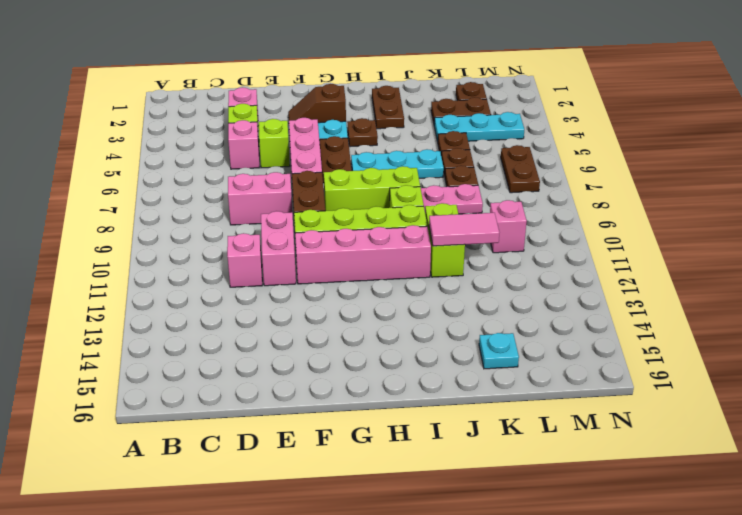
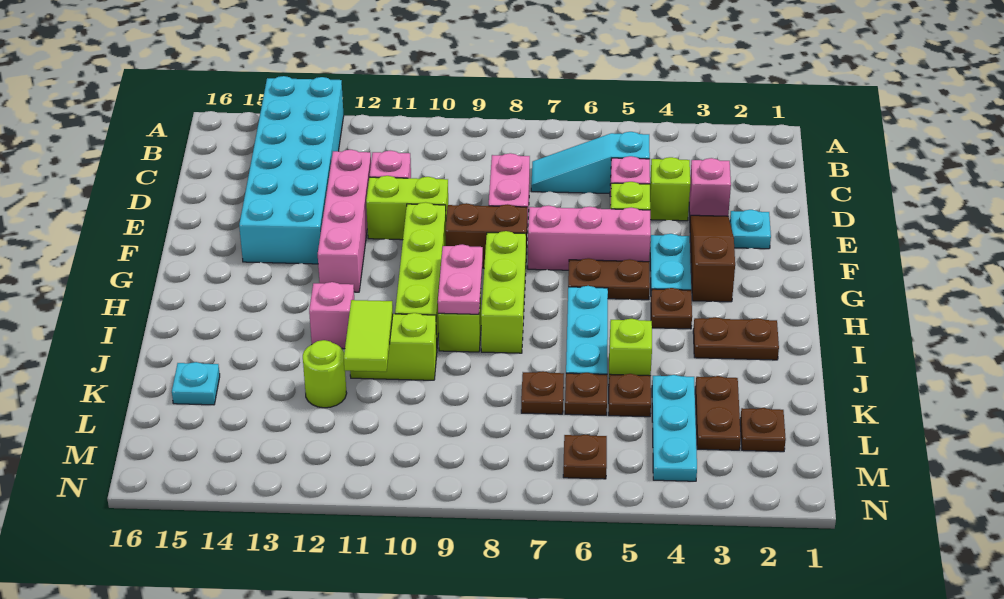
none -> cyan 2x6 brick [239,76,344,264]
none -> cyan 1x3 slope [531,132,650,194]
none -> cyan 1x1 plate [730,210,771,249]
pink 1x2 brick [261,211,296,286] -> lime 1x2 brick [366,176,448,240]
brown 1x2 slope [288,84,346,123] -> brown 1x3 slope [690,215,735,302]
pink 1x4 brick [295,225,431,284] -> pink 1x4 brick moved to [318,150,371,292]
none -> lime 1x1 brick [609,319,652,376]
pink 1x2 plate [421,184,483,214] -> pink 1x2 plate moved to [438,244,483,314]
pink 1x2 tile [429,213,499,246] -> lime 1x2 tile [344,300,393,372]
none -> lime 1x1 round brick [303,340,347,408]
pink 1x1 brick [490,200,527,253] -> pink 1x1 brick moved to [309,282,354,349]
brown 1x2 plate [501,145,540,193] -> brown 1x1 plate [563,434,607,479]

